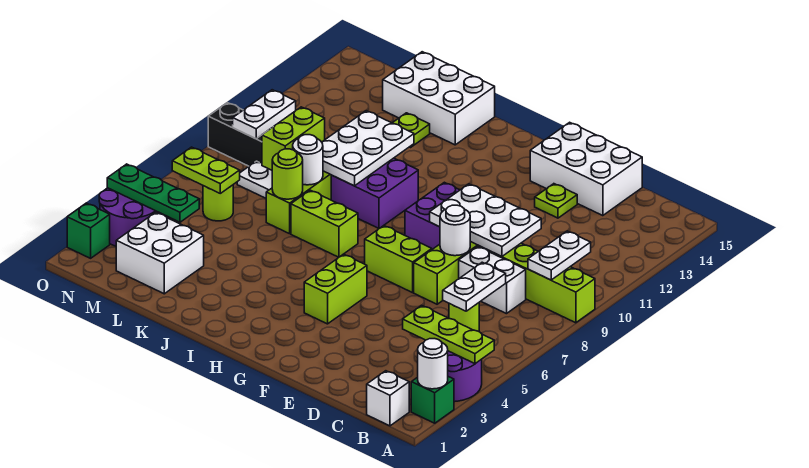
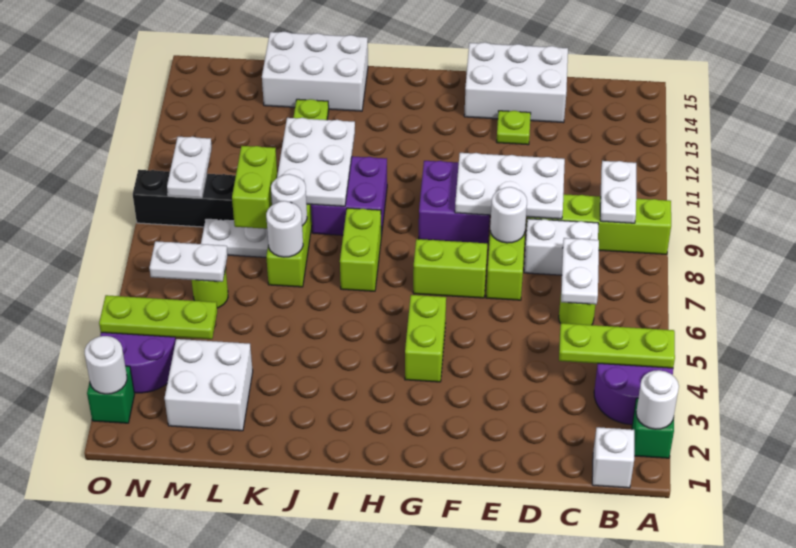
lime 1x2 brick [291,190,358,257] -> lime 1x2 brick turned to [340,208,381,291]
lime 1x1 round brick [272,149,303,199] -> white 1x1 round brick [266,201,303,257]
green 1x3 plate [107,164,199,222] -> lime 1x3 plate [99,295,217,339]
lime 1x2 plate [172,147,240,193] -> white 1x2 plate [149,241,228,282]
none -> white 1x1 round brick [85,336,127,394]

